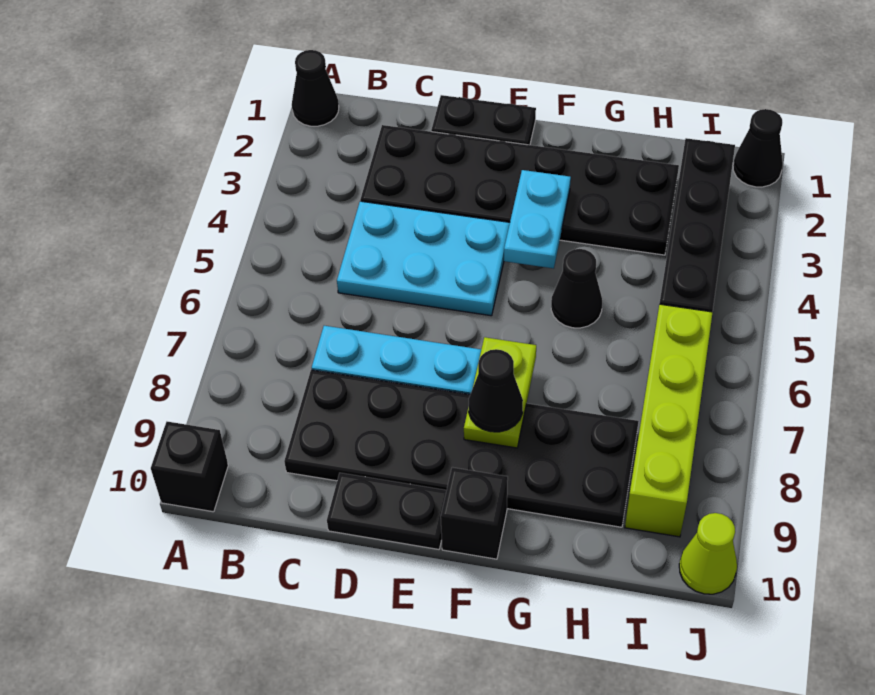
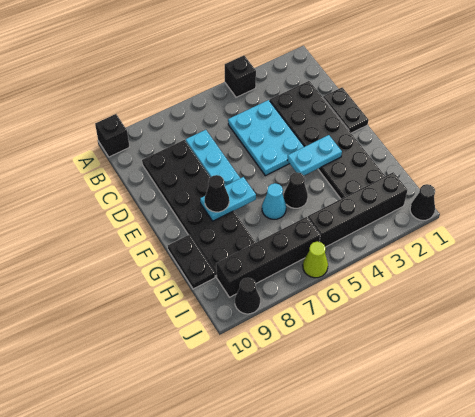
black 1x1 cone [292,50,339,126] -> black 1x1 cone moved to [235,278,260,314]
black 1x2 plate [327,473,447,549] -> black 1x2 plate moved to [168,235,215,289]
lime 1x2 plate [464,337,536,448] -> cyan 1x2 plate [200,177,256,221]
black 1x1 brick [441,467,508,559] -> black 1x1 brick moved to [225,56,256,97]
none -> cyan 1x1 cone [262,183,286,219]
lime 1x4 brick [625,304,713,537] -> black 1x4 brick [216,217,320,297]
lime 1x1 cone [679,513,737,594] -> lime 1x1 cone moved to [303,242,328,278]

